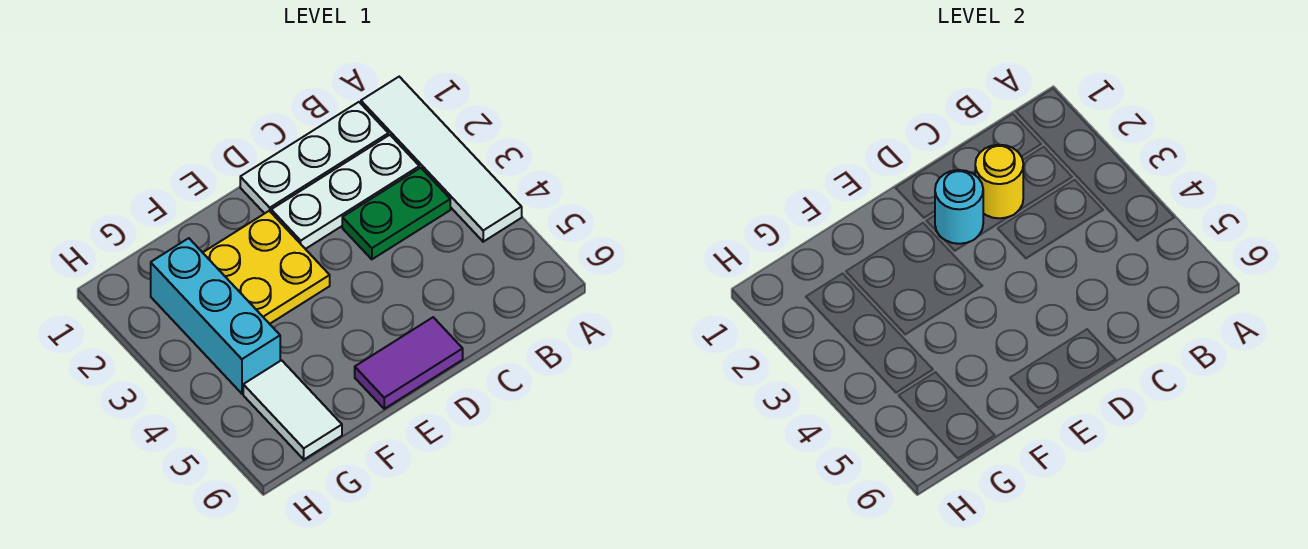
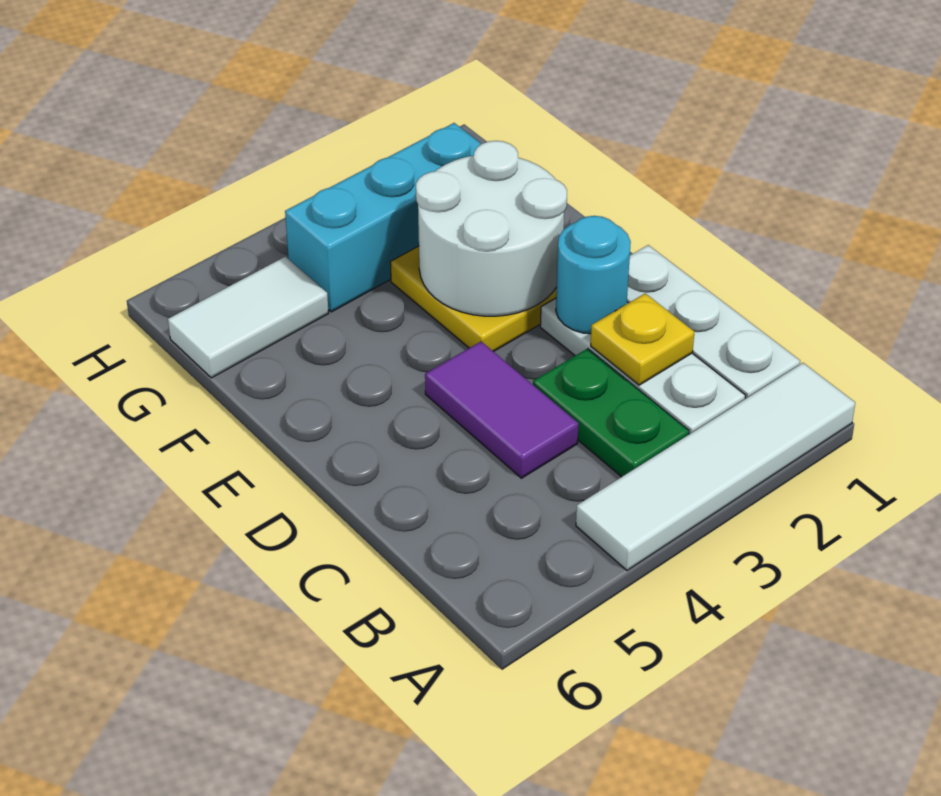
yellow 1x1 round brick [975,145,1023,218] -> yellow 1x1 plate [591,293,694,385]
purple 1x2 tile [355,317,463,409] -> purple 1x2 tile moved to [425,342,579,478]
none -> white 2x2 round brick [416,141,567,316]

